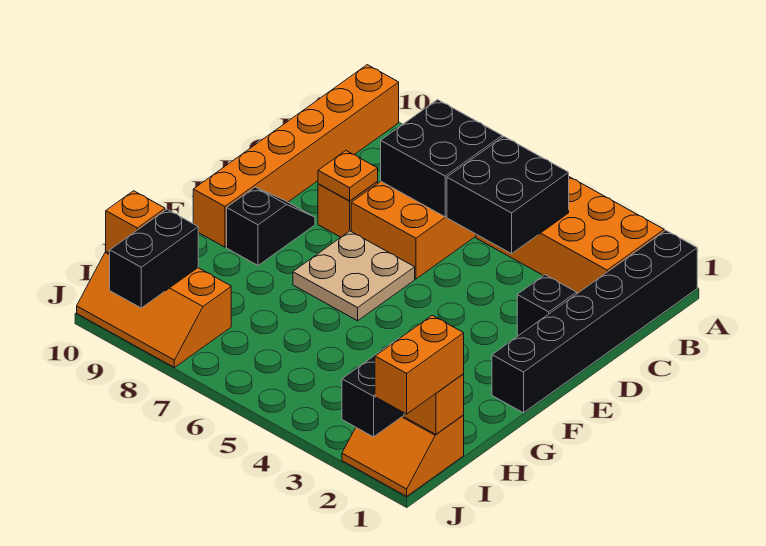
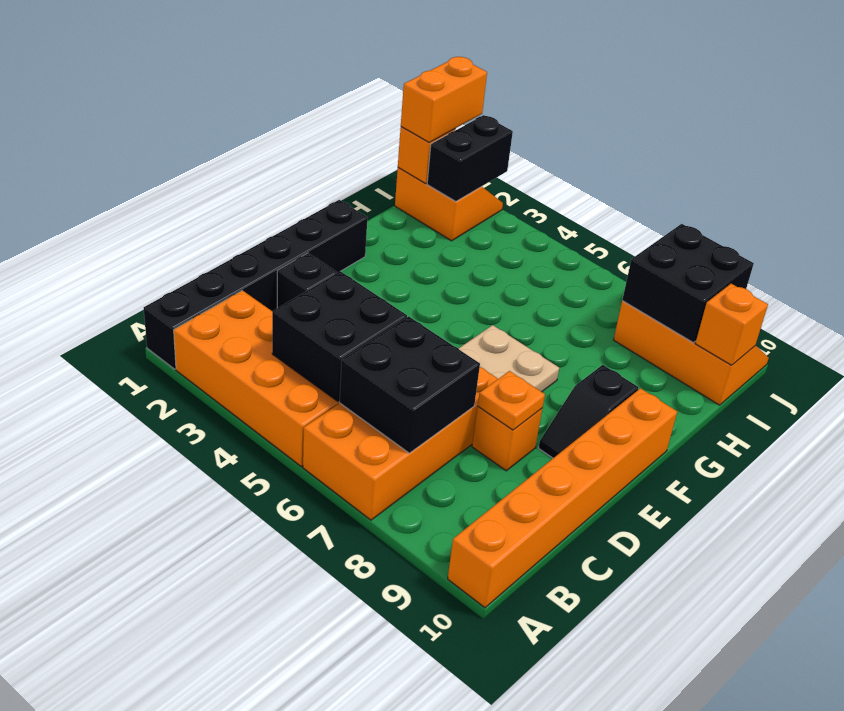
black 1x2 brick [110,209,198,308] -> black 2x2 brick [622,224,754,343]

